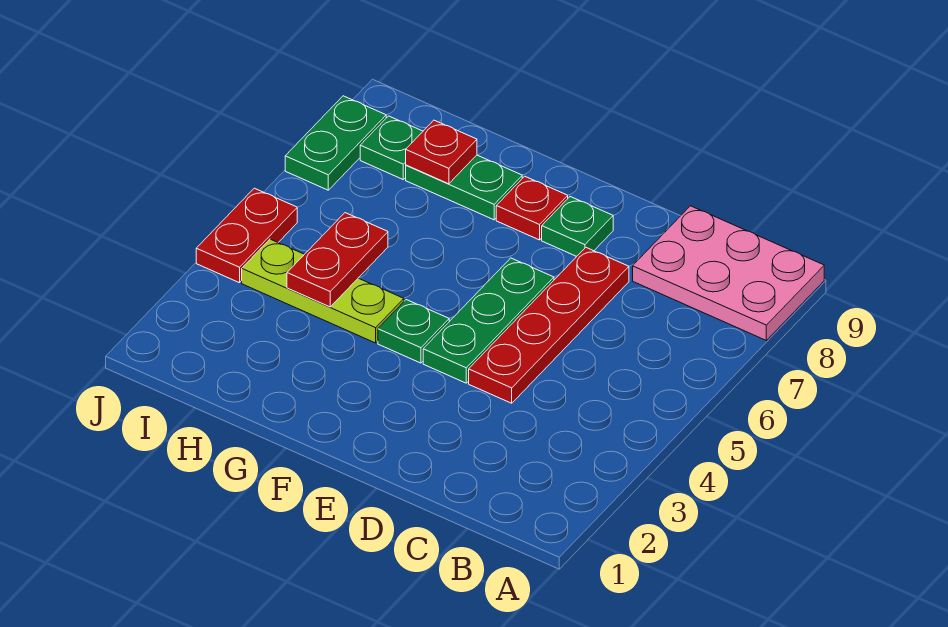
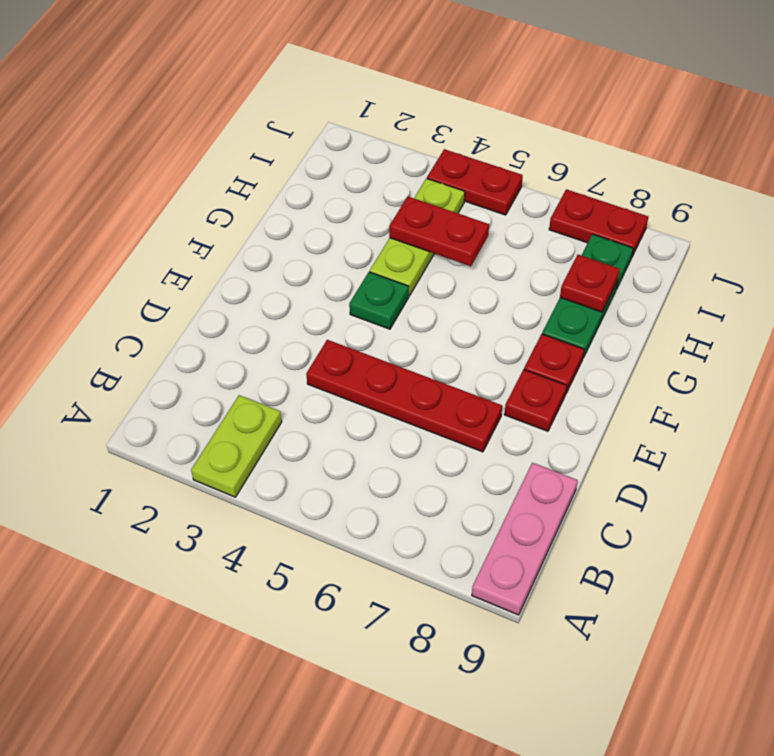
none -> lime 1x2 plate [191,395,282,497]
pink 2x3 plate [633,206,824,340] -> pink 1x3 plate [472,463,578,615]
green 1x3 plate [423,258,554,383] -> none
green 1x1 plate [542,197,613,256] -> red 1x1 plate [505,370,567,431]
green 1x2 plate [285,96,386,190] -> red 1x2 plate [549,189,648,257]

